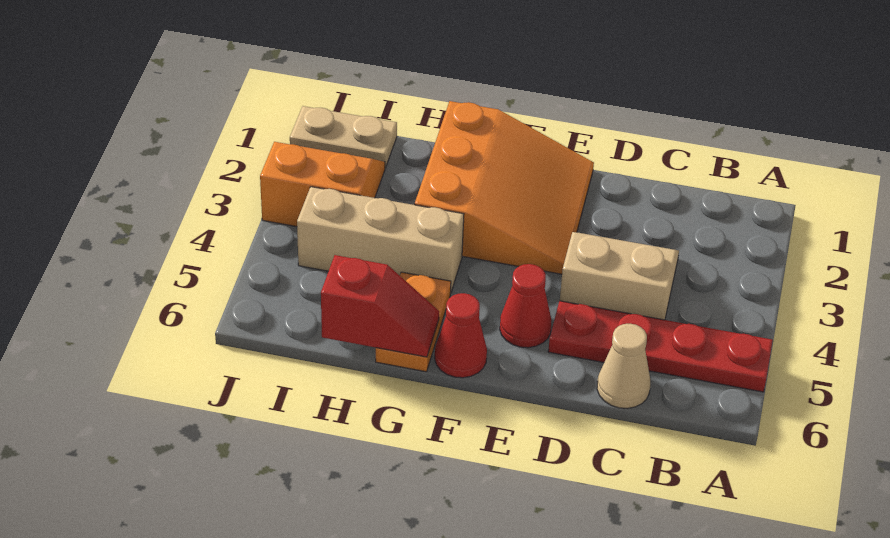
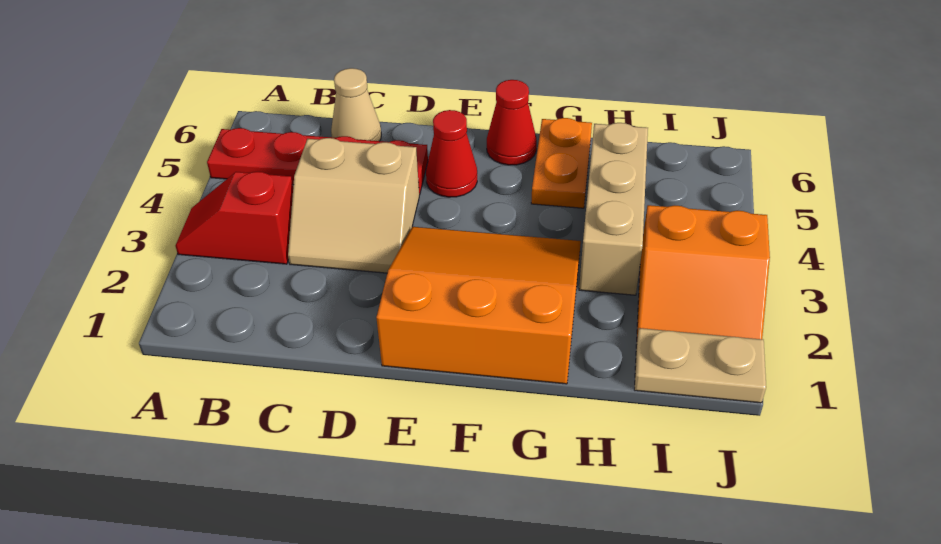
orange 3x3 slope [415,101,594,274] -> orange 3x3 slope turned to [376,227,581,384]
tan 1x3 brick [297,187,464,294] -> tan 1x3 brick turned to [579,123,648,295]
red 1x2 slope [321,255,439,357] -> red 1x2 slope moved to [176,172,293,264]

